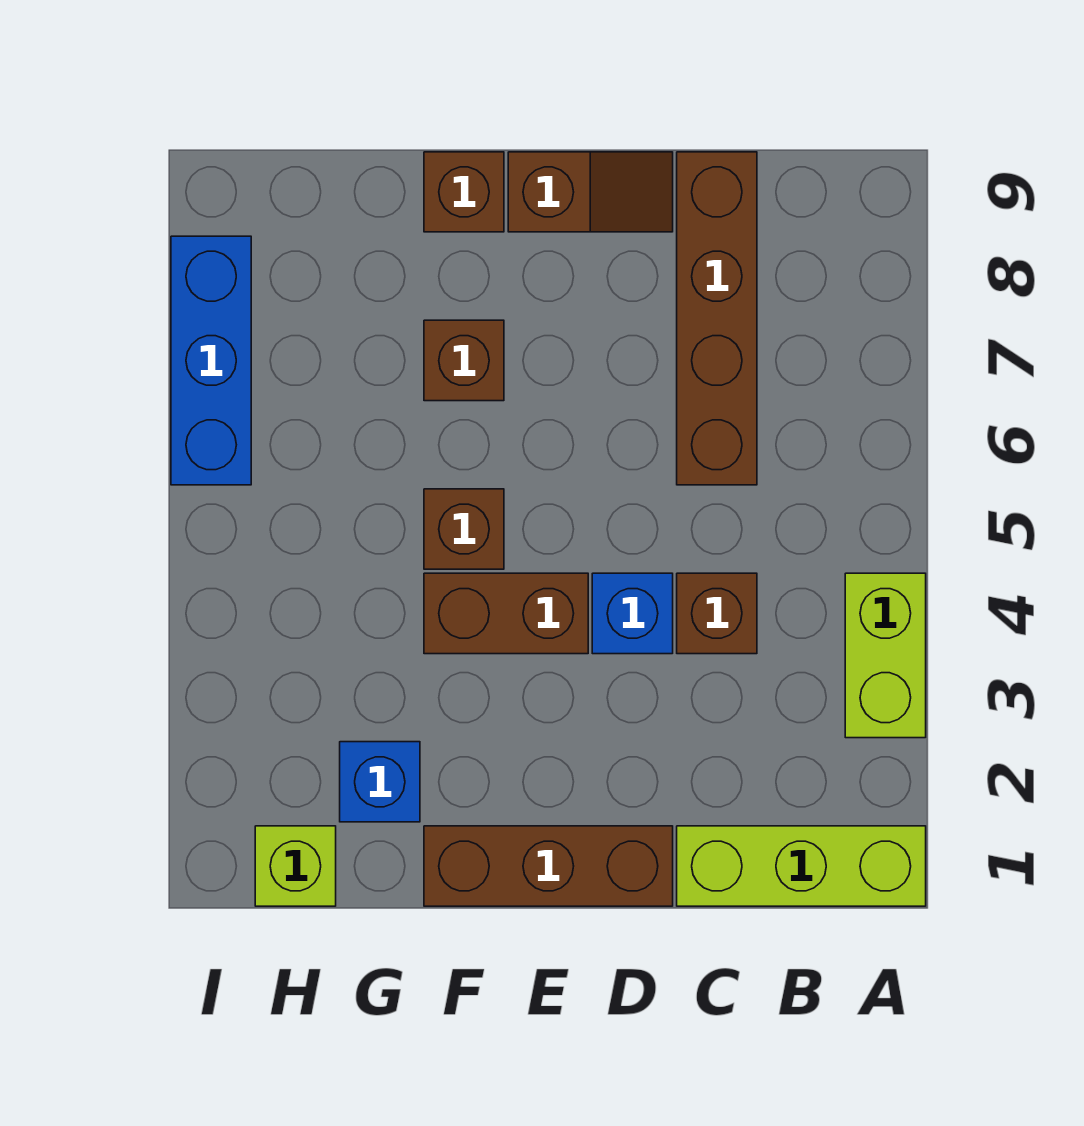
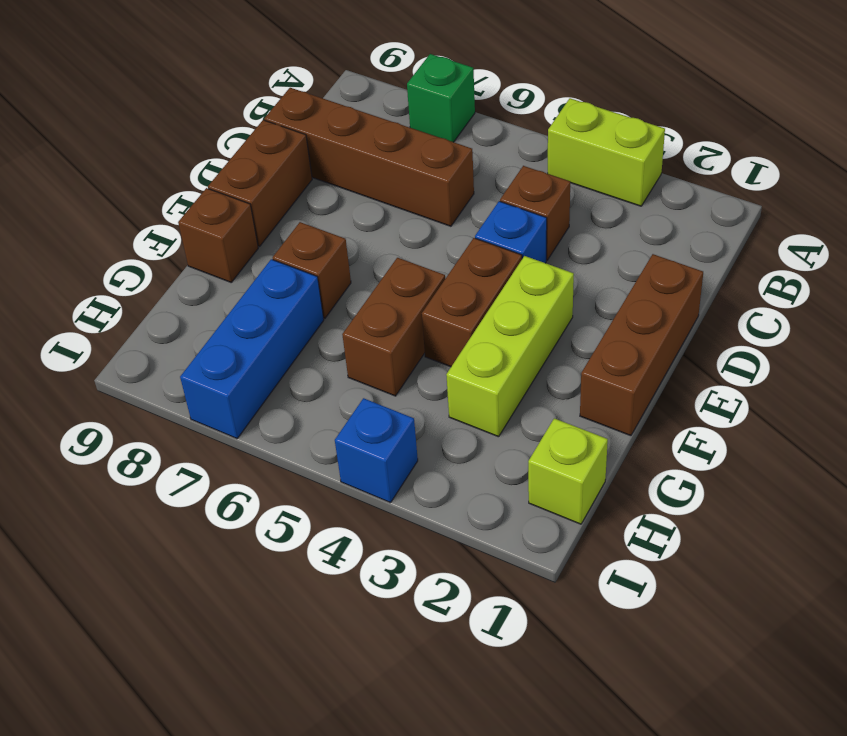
lime 1x3 brick [677,826,926,906] -> lime 1x3 brick moved to [446,256,574,437]
none -> green 1x1 brick [407,54,475,142]
brown 1x2 slope [508,152,673,232] -> brown 1x2 brick [208,120,312,246]
brown 1x1 brick [424,489,504,569] -> brown 1x2 brick [342,258,445,396]
blue 1x1 brick [340,742,420,822] -> blue 1x1 brick moved to [335,398,418,503]
blue 1x3 brick [171,236,251,485] -> blue 1x3 brick turned to [180,259,324,439]

